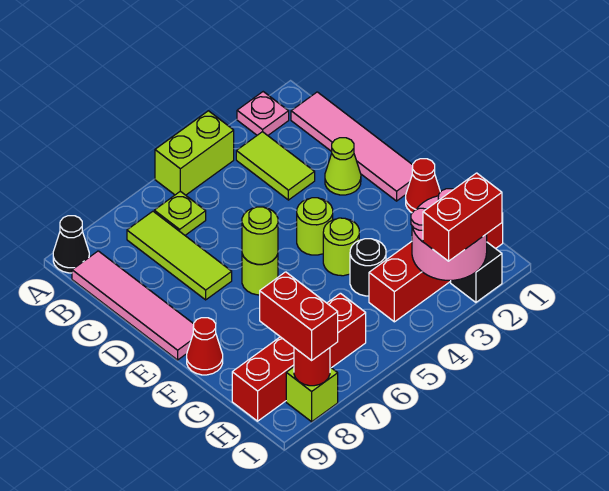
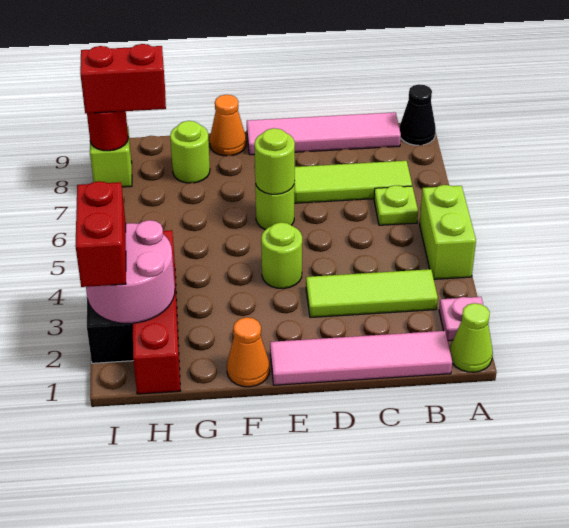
lime 1x2 tile [236,132,315,200] -> lime 1x3 tile [306,269,438,318]
lime 1x1 cone [325,138,361,195] -> lime 1x1 cone moved to [450,303,493,372]
red 1x1 cone [406,159,440,213] -> orange 1x1 cone [227,317,270,387]
lime 1x1 round brick [323,218,359,276] -> lime 1x1 round brick moved to [170,121,210,183]
red 1x1 cone [187,318,223,375] -> orange 1x1 cone [210,95,246,156]
black 1x1 round brick [350,239,386,296] -> none
red 1x4 brick [232,293,366,421] -> none

